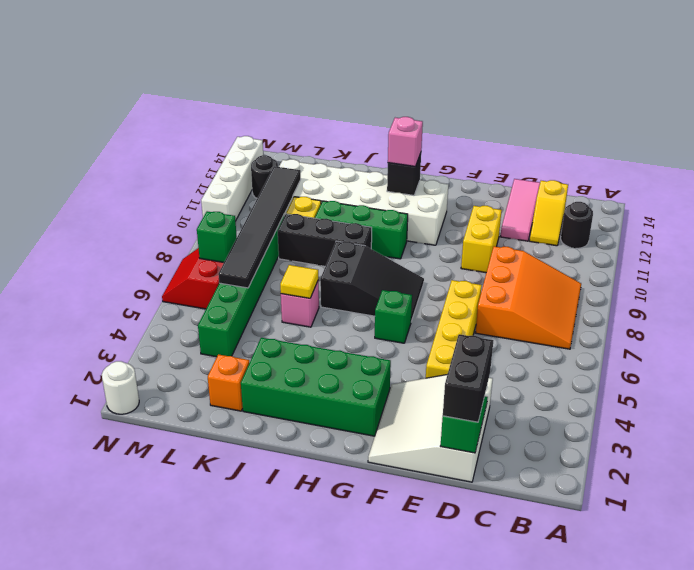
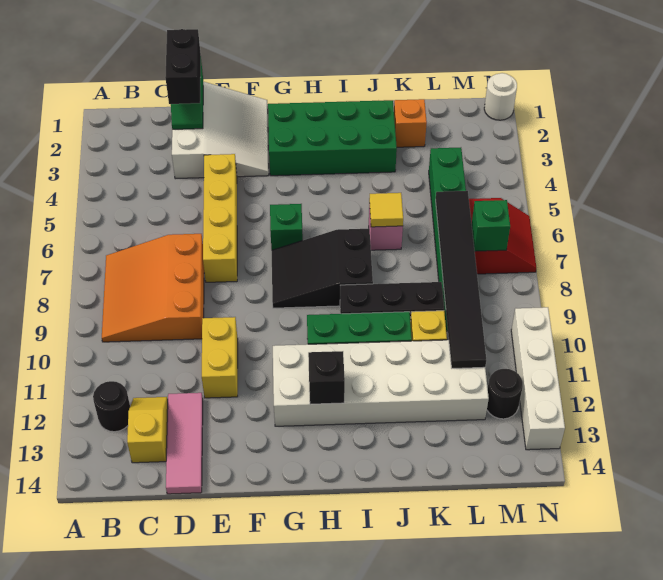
pink 1x1 brick [388,117,423,167] -> none

